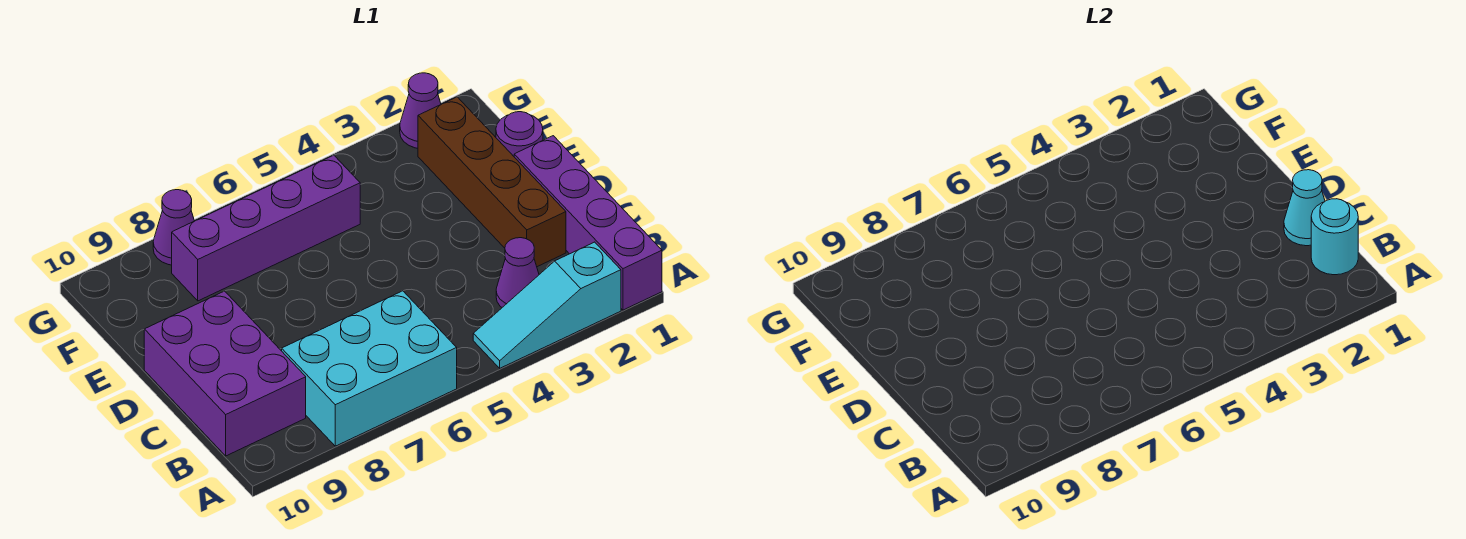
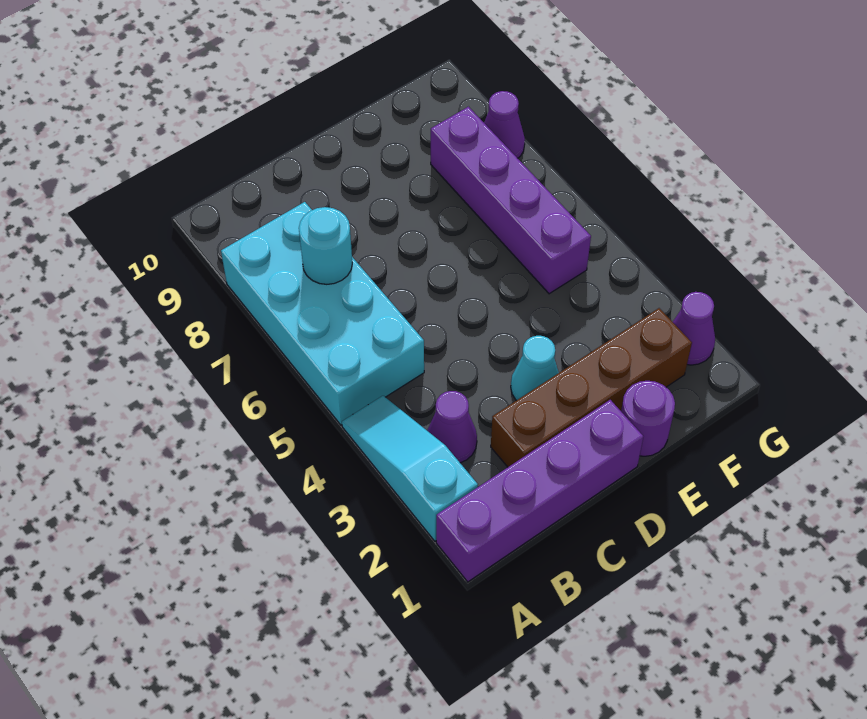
cyan 2x3 brick [282,291,457,446] -> cyan 2x4 brick [221,202,424,425]
cyan 1x1 round brick [1311,199,1358,275] -> cyan 1x1 round brick moved to [299,207,352,284]
purple 2x3 brick [144,291,306,456] -> none
cyan 1x1 cone [1284,170,1325,246] -> cyan 1x1 cone moved to [511,336,559,401]

